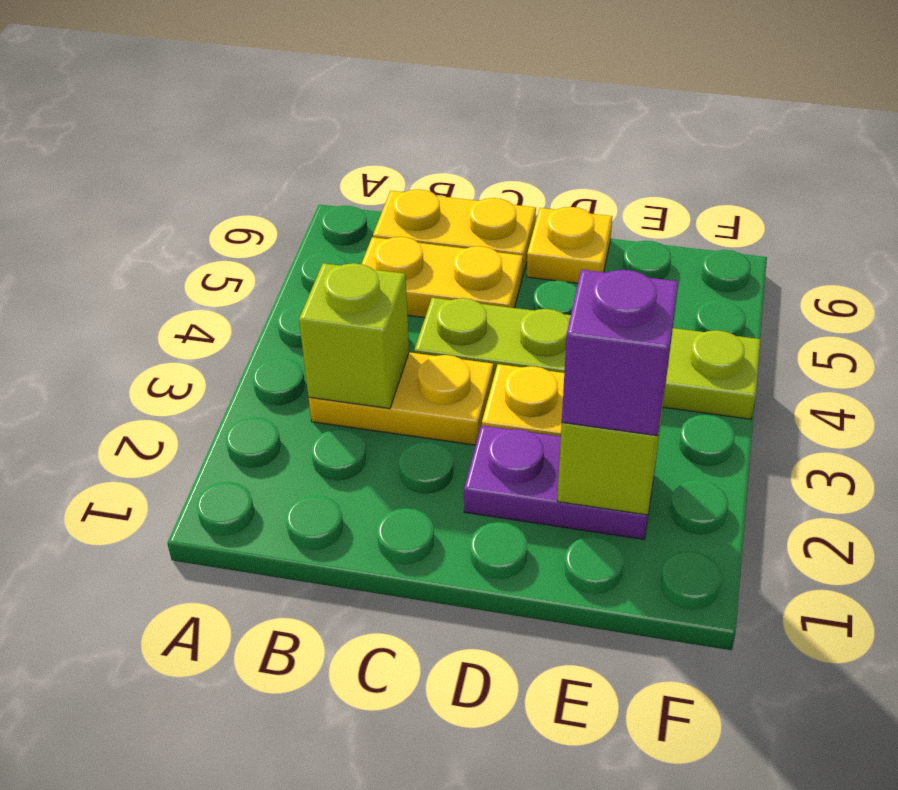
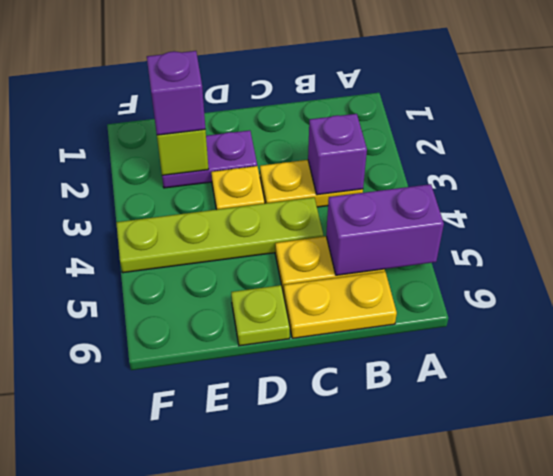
none -> purple 1x2 brick [326,184,444,275]
lime 1x1 brick [299,263,409,409] -> purple 1x1 brick [308,114,367,195]
yellow 1x1 plate [527,207,612,283] -> lime 1x1 plate [231,285,290,346]

